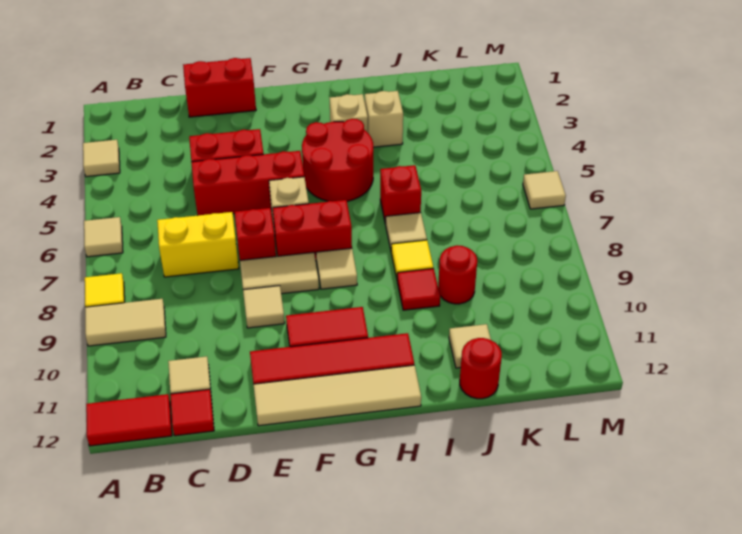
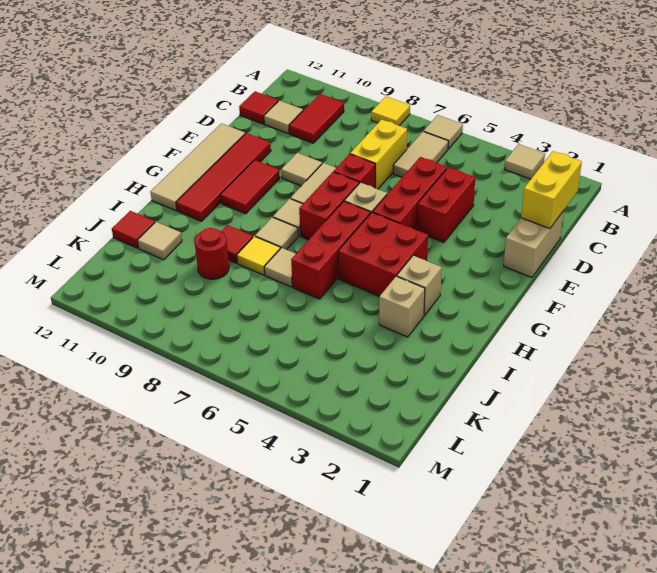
tan 1x2 tile [85,299,166,346] -> tan 1x2 tile moved to [393,132,448,177]
red 1x2 tile [86,394,172,446] -> red 1x2 tile moved to [289,94,344,143]
none -> yellow 1x2 brick [521,151,582,229]
red 1x2 brick [183,58,256,117] -> tan 1x2 brick [504,211,564,277]
red 2x2 round brick [302,119,373,201] -> red 2x2 brick [338,212,428,296]
red 1x1 brick [380,165,421,224] -> red 1x3 brick [291,201,370,299]
red 1x1 round brick [460,338,502,399] -> red 1x1 tile [112,211,155,248]
tan 1x1 tile [523,171,566,209] -> tan 1x1 tile moved to [255,217,298,250]

